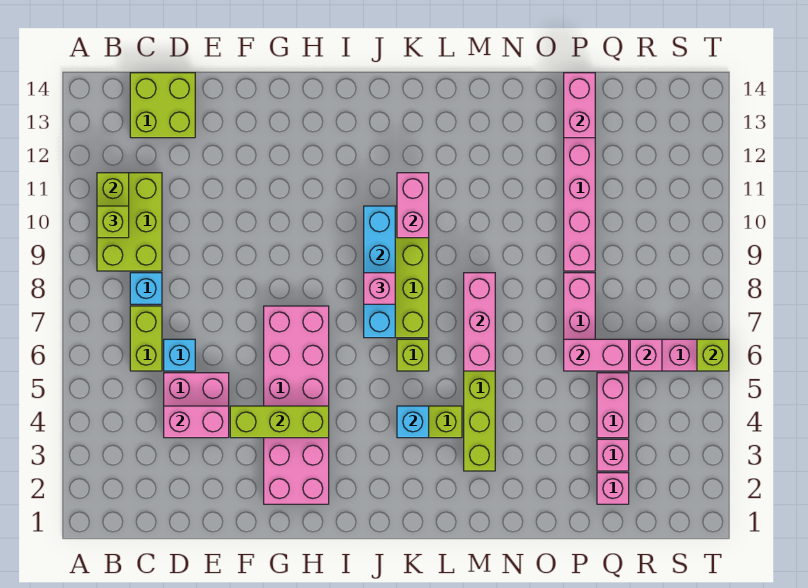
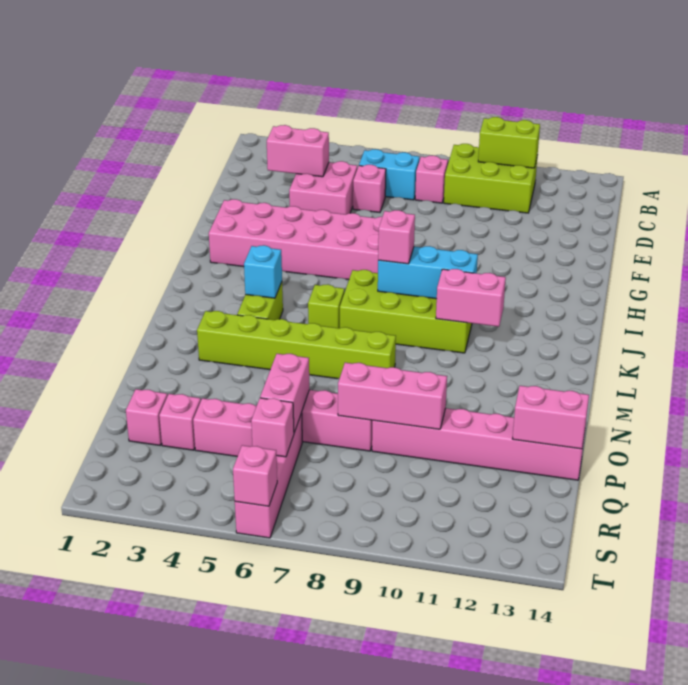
lime 1x1 brick [97,206,129,238] -> none
lime 1x2 brick [130,306,162,371] -> cyan 1x2 brick [359,149,419,200]
cyan 1x1 brick [130,273,162,304] -> pink 1x1 brick [415,156,448,203]
lime 2x2 brick [130,73,195,138] -> none
pink 1x2 brick [164,406,229,438] -> pink 1x2 brick turned to [267,125,329,177]
cyan 1x1 brick [164,339,195,371] -> pink 1x1 brick [353,165,386,212]
lime 1x3 brick [230,406,329,438] -> none
cyan 1x4 brick [364,206,395,338] -> cyan 1x3 brick [378,246,478,299]
pink 1x3 brick [464,273,495,371] -> pink 1x3 brick moved to [338,363,447,429]
lime 1x1 brick [697,339,729,371] -> pink 1x1 brick [233,445,277,506]

